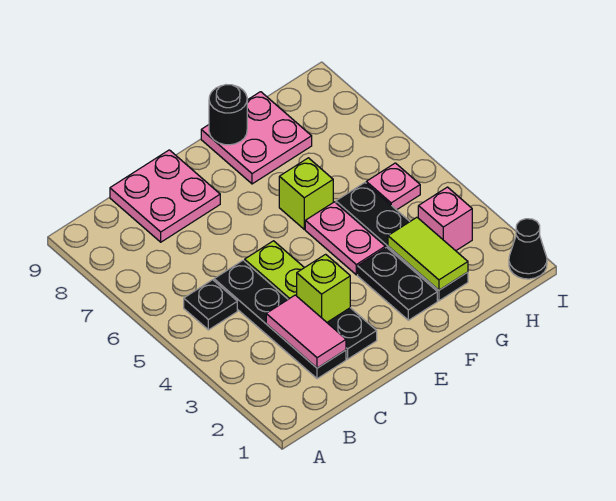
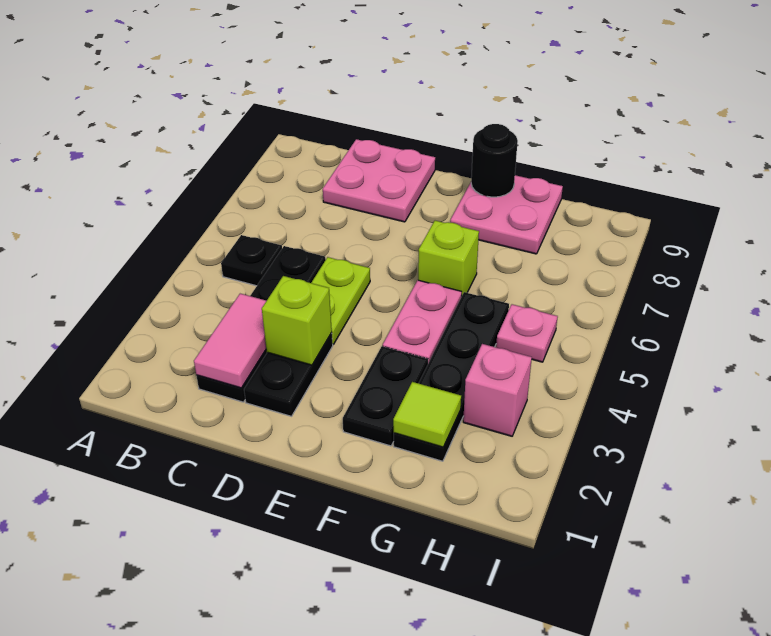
lime 1x2 tile [388,217,468,290] -> lime 1x1 tile [393,382,461,447]
black 1x1 cone [509,219,547,279] -> none

